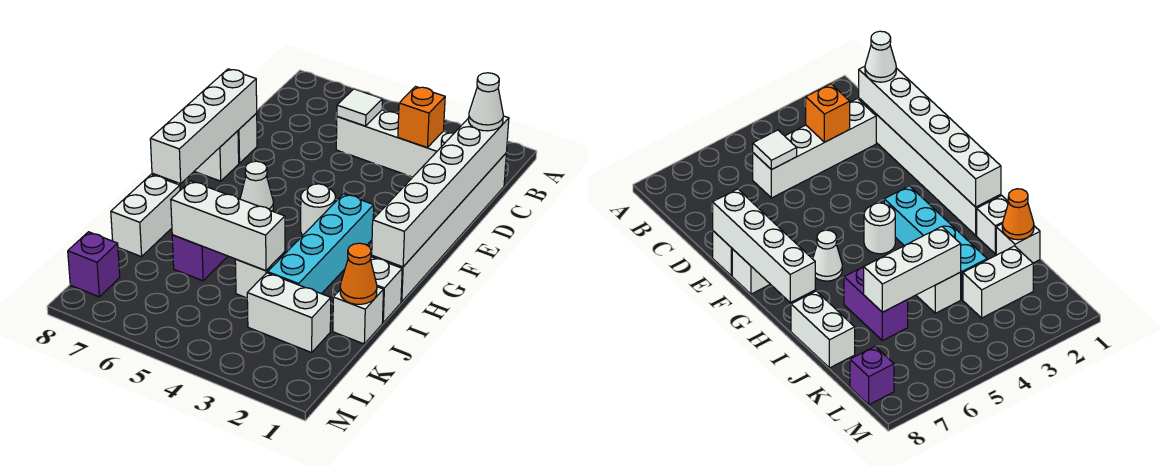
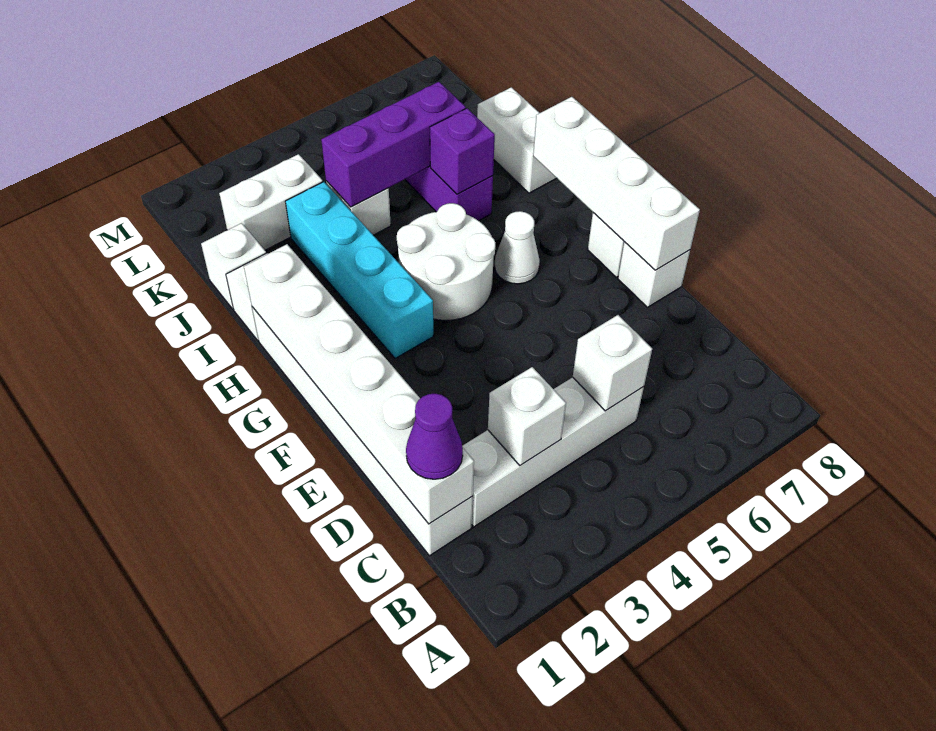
white 1x1 cone [469,73,503,131] -> purple 1x1 cone [406,394,463,479]
orange 1x1 brick [398,87,445,148] -> white 1x1 brick [488,367,566,465]
white 1x1 tile [337,89,382,126] -> white 1x1 brick [573,315,652,411]
white 1x1 round brick [301,184,336,235] -> white 2x2 round brick [397,203,495,320]
orange 1x1 cone [340,243,377,304] -> none
white 1x3 brick [171,181,285,271] -> purple 1x3 brick [321,82,466,207]
purple 1x1 brick [68,232,120,297] -> purple 1x1 brick moved to [430,108,495,194]

